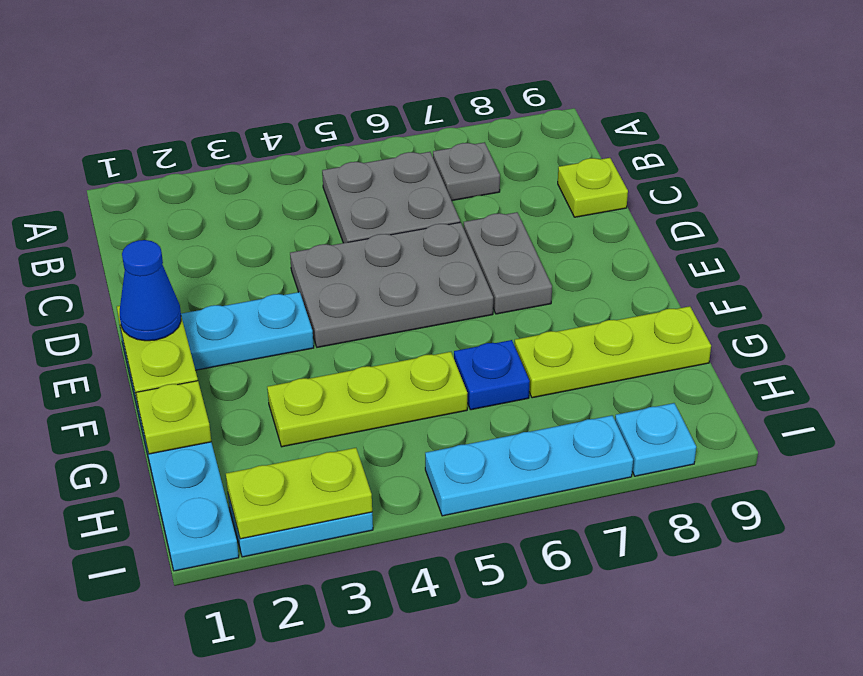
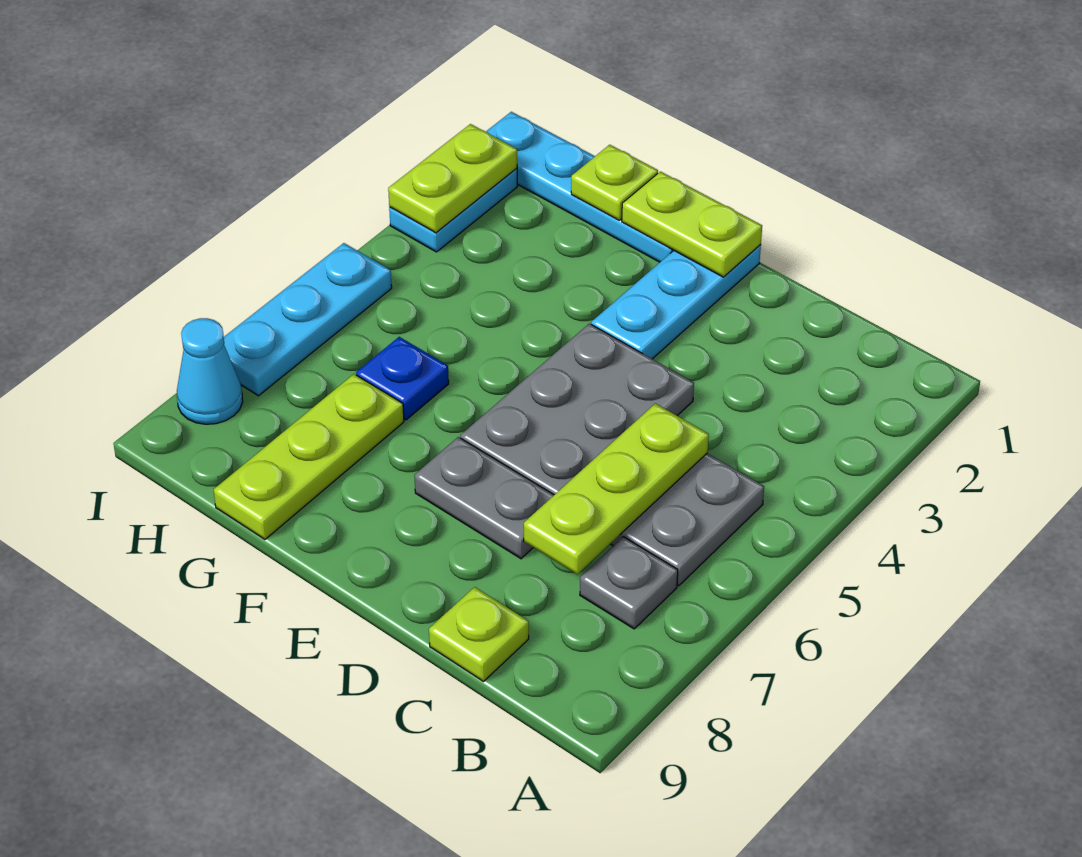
blue 1x1 cone [120,240,181,341] -> none
lime 1x3 plate [267,352,467,447] -> lime 1x3 plate moved to [524,404,709,574]
cyan 1x1 plate [615,403,696,476] -> cyan 1x1 cone [177,318,243,424]

